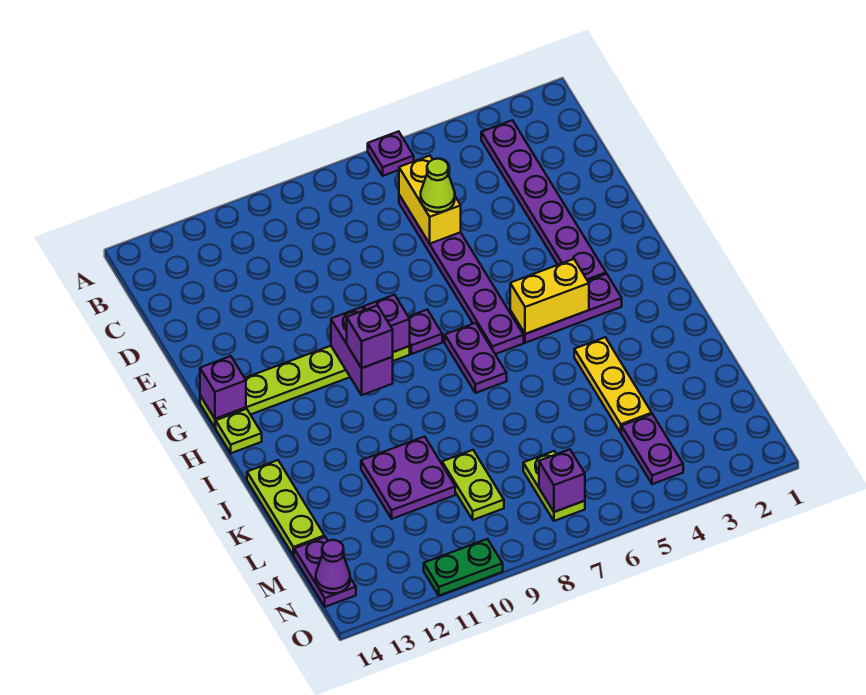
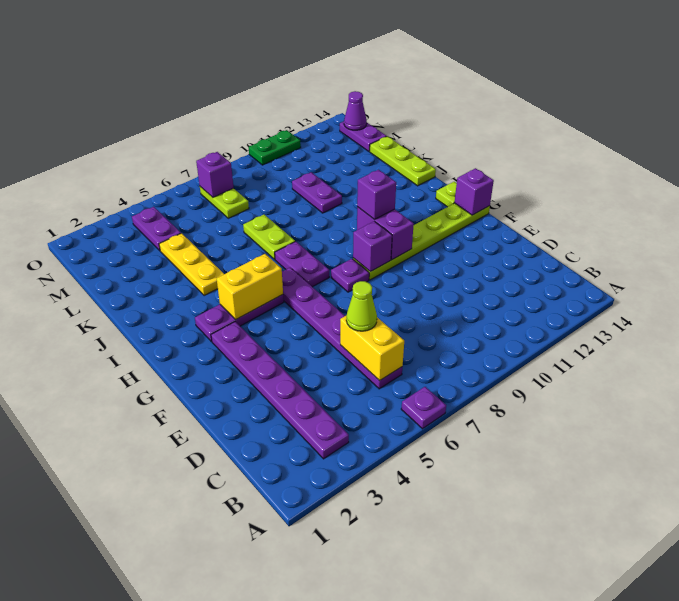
purple 2x2 plate [361,437,455,519] -> purple 1x2 plate [292,172,342,213]
lime 1x2 plate [442,450,504,520] -> lime 1x2 plate moved to [243,215,295,259]

